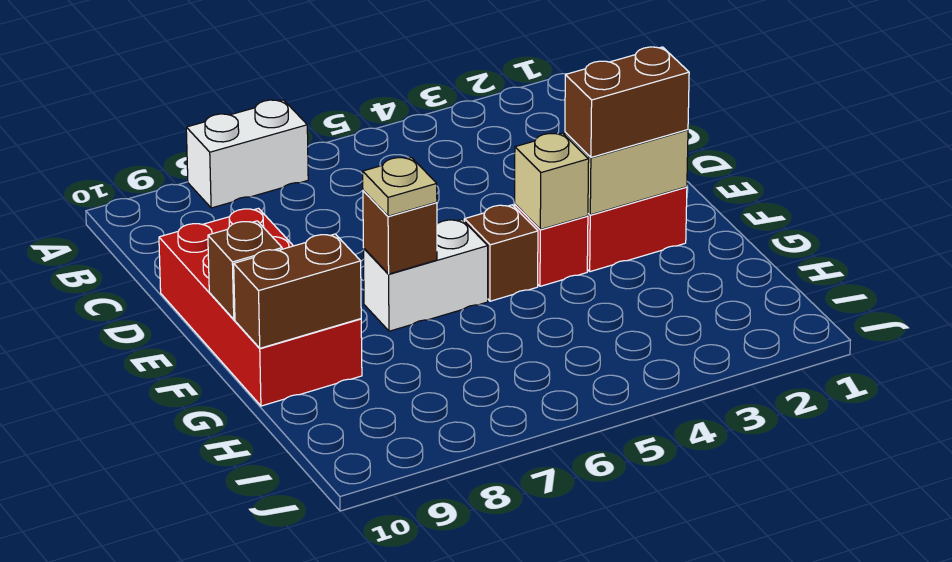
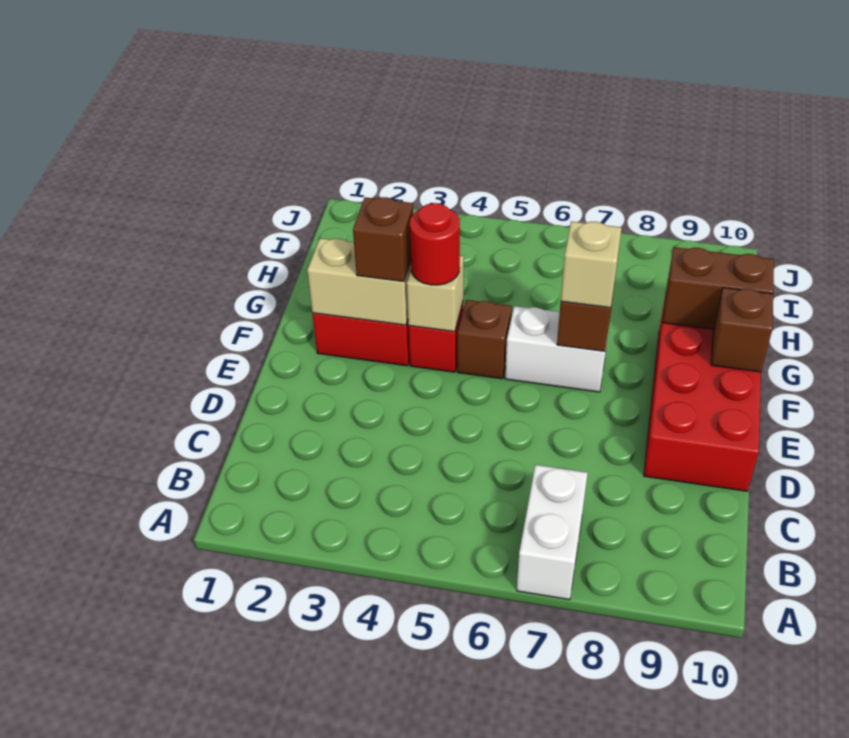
white 1x2 brick [186,100,308,208] -> white 1x2 brick turned to [517,465,588,600]
brown 1x2 brick [565,47,689,157] -> brown 1x1 brick [353,197,413,282]
none -> red 1x1 round brick [410,203,460,285]
tan 1x1 plate [363,157,437,216] -> tan 1x1 brick [561,221,622,308]

